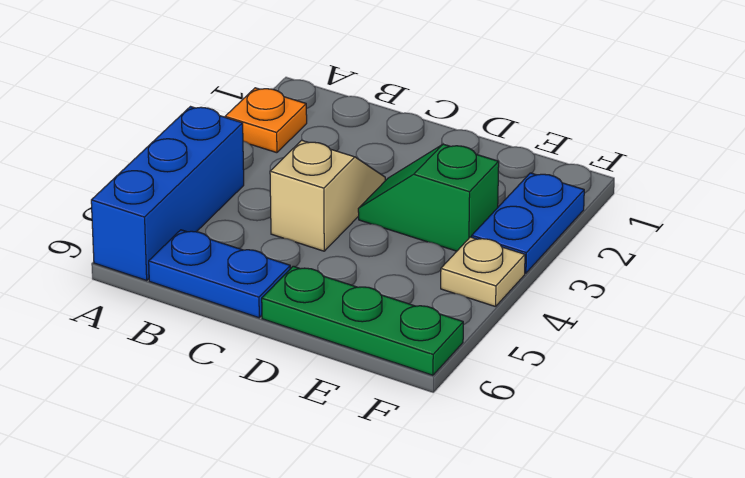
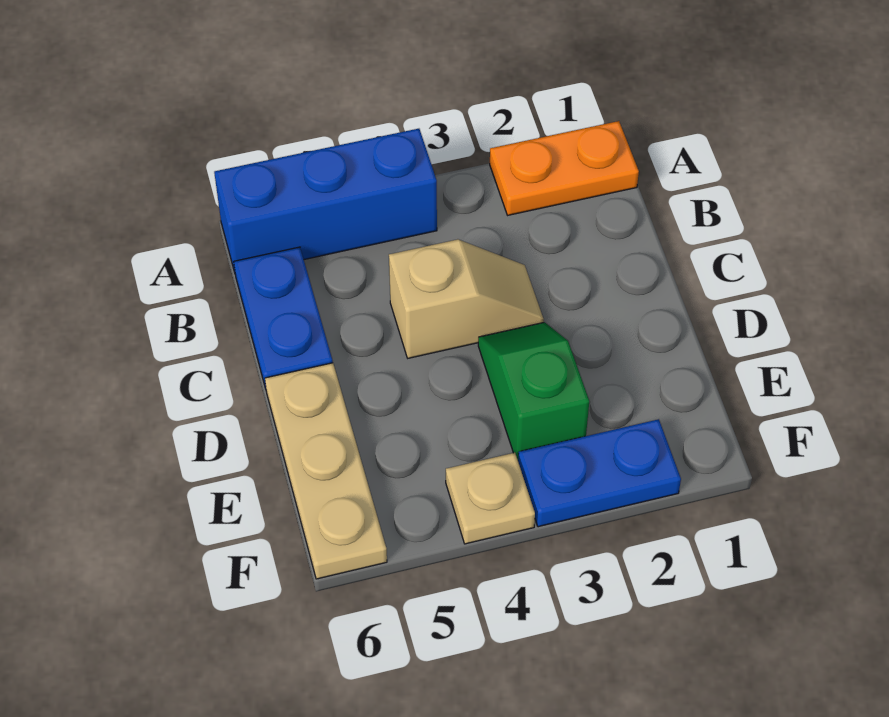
orange 1x1 plate [225,88,307,153] -> orange 1x2 plate [490,121,639,215]
green 1x3 plate [262,266,463,375] -> tan 1x3 plate [265,363,387,579]

